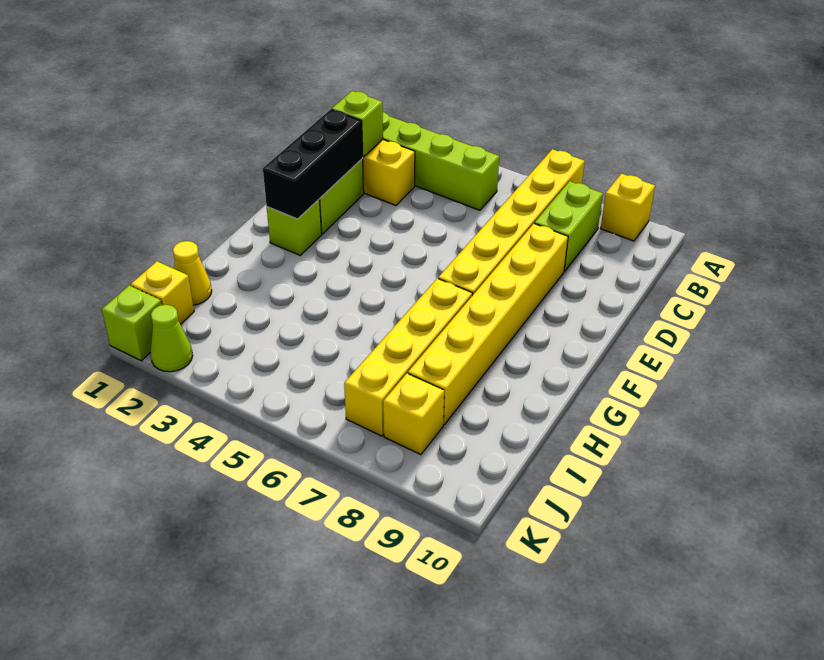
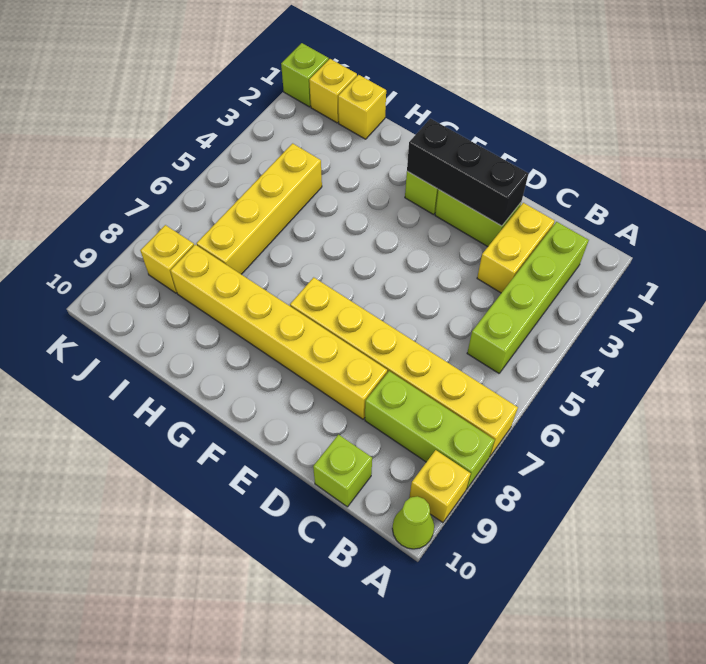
lime 1x2 brick [534,181,603,271] -> lime 1x3 brick [365,371,495,489]
lime 1x1 brick [332,91,383,157] -> lime 1x1 brick moved to [313,435,372,507]
yellow 1x4 brick [344,278,472,436] -> yellow 1x4 brick turned to [197,143,322,274]
yellow 1x1 cone [173,241,212,305] -> yellow 1x1 brick [338,75,386,139]
lime 1x1 cone [150,305,193,372] -> lime 1x1 cone moved to [392,496,434,549]

